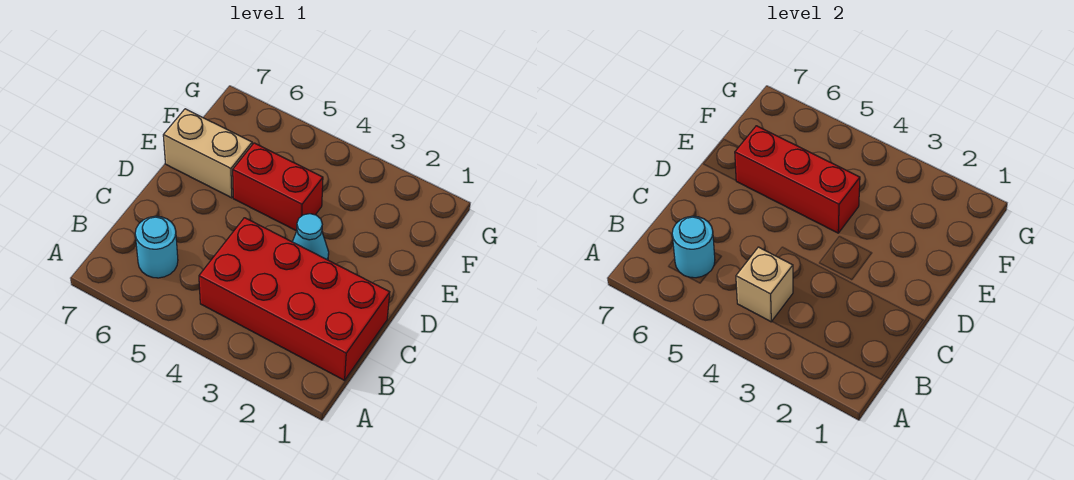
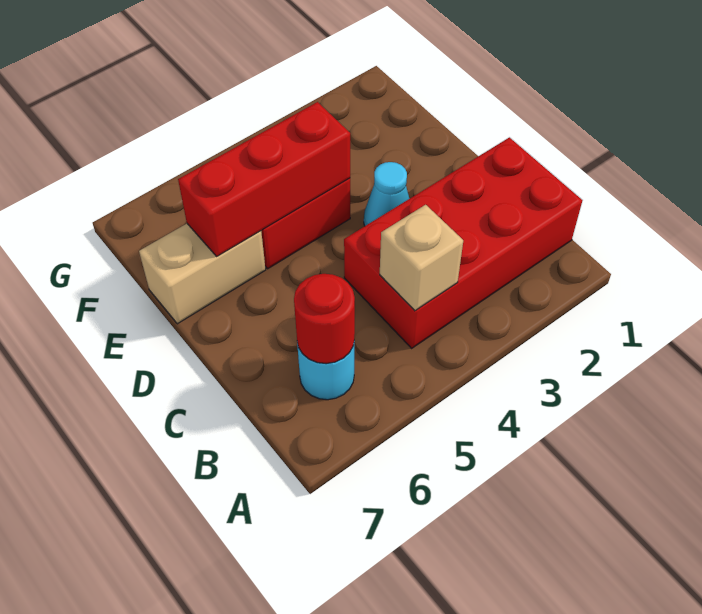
cyan 1x1 round brick [672,216,715,278] -> red 1x1 round brick [294,274,355,364]

